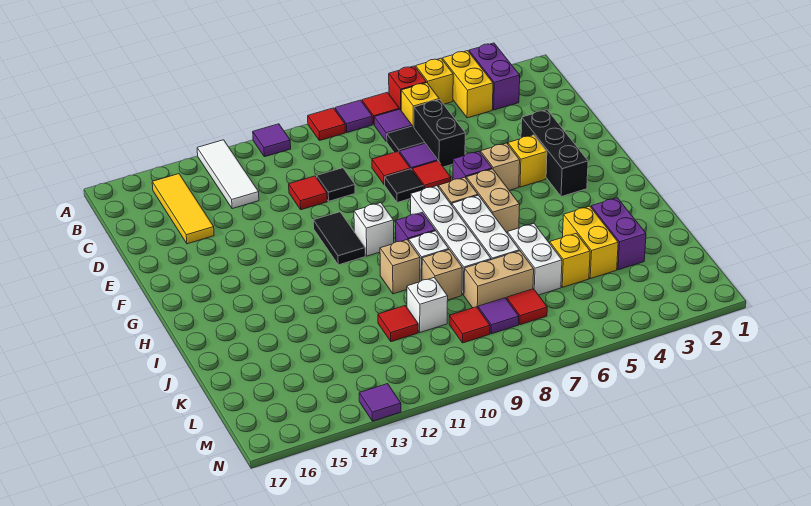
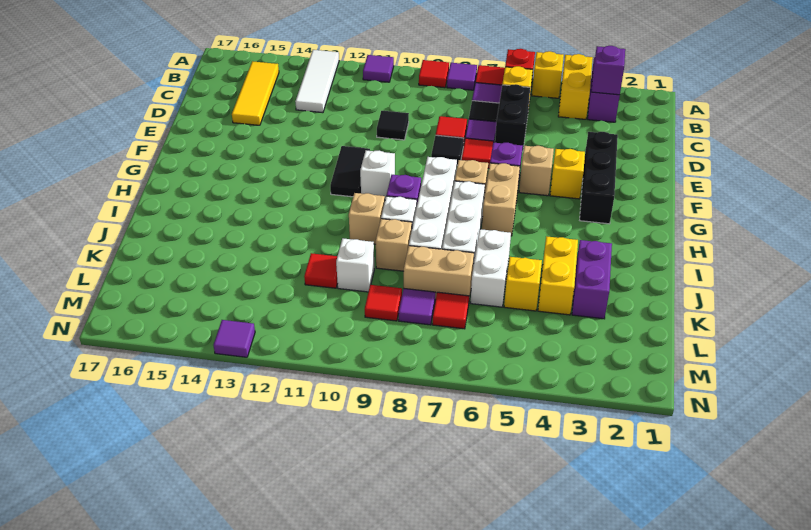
none -> purple 1x1 brick [591,46,625,95]
red 1x1 tile [289,176,327,210] -> none

